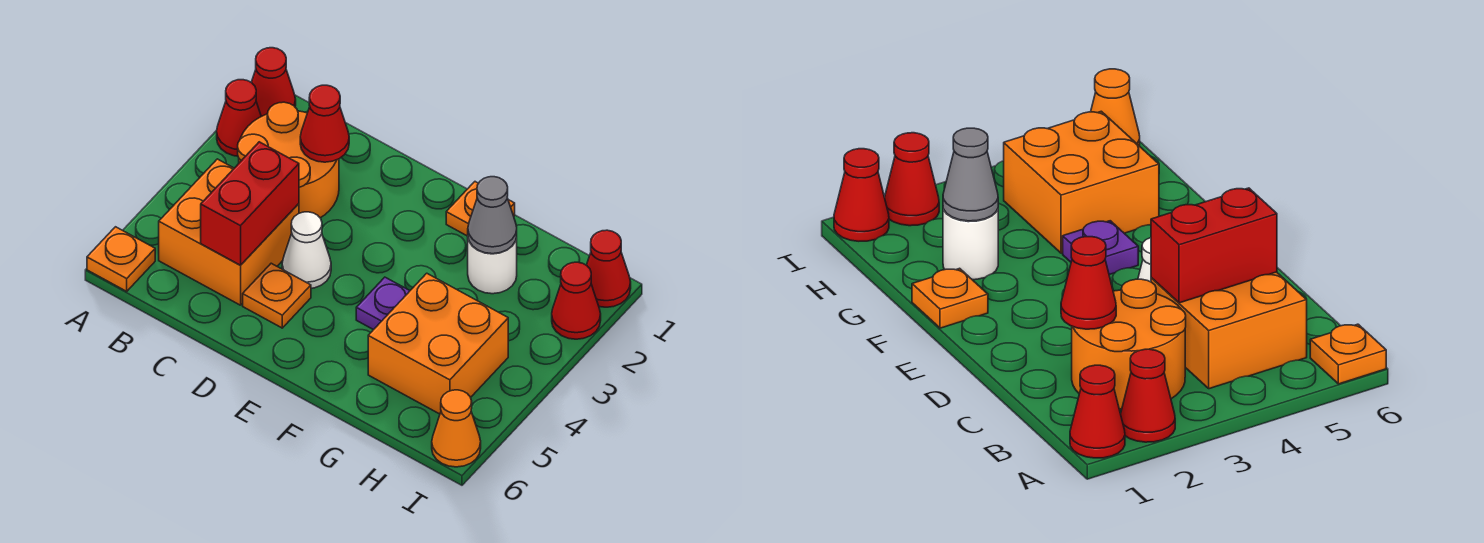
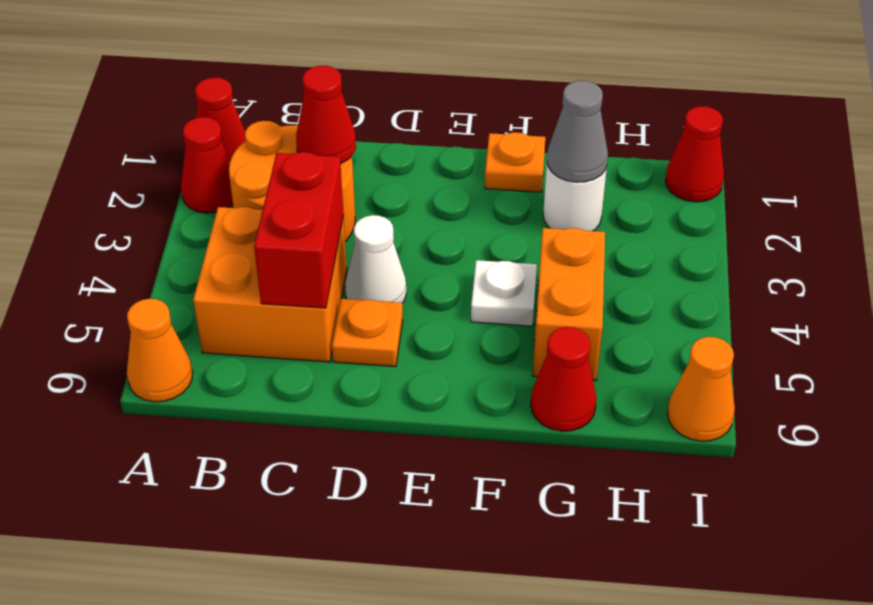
orange 1x1 plate [87,227,155,291] -> orange 1x1 cone [127,299,192,402]
purple 1x1 plate [356,277,410,330] -> white 1x1 plate [471,260,537,326]
orange 2x2 brick [368,273,508,414] -> orange 1x2 brick [533,228,605,381]
red 1x1 cone [552,262,601,339] -> red 1x1 cone moved to [531,327,597,431]

